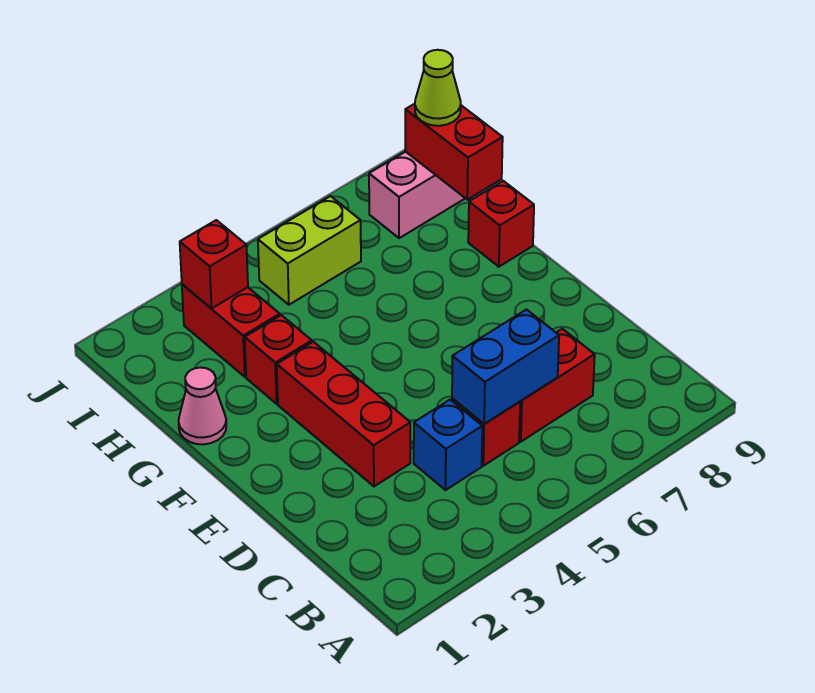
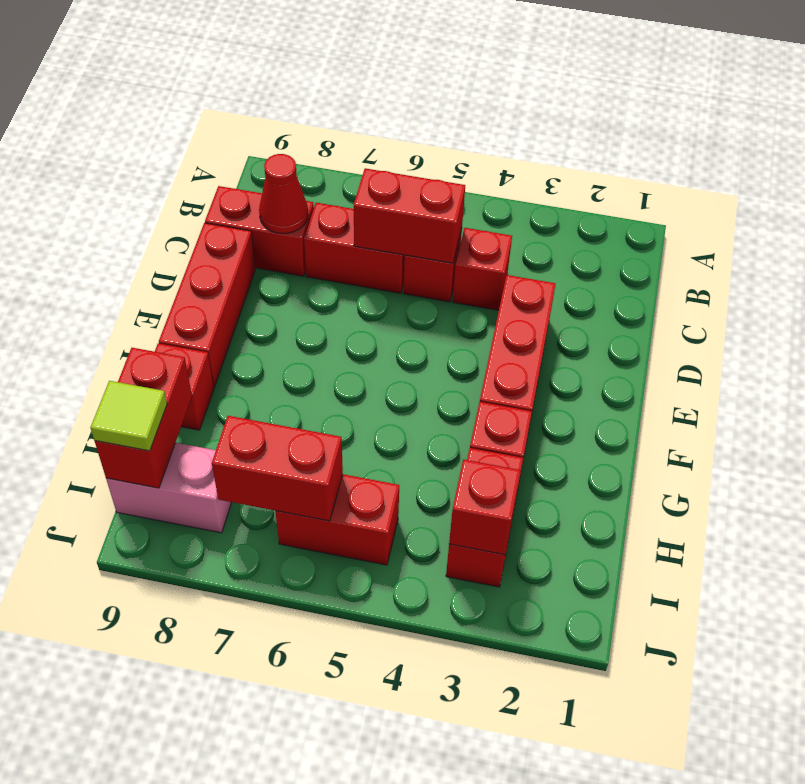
blue 1x1 brick [414,400,482,490] -> red 1x1 brick [453,228,512,310]
blue 1x2 brick [452,310,559,424] -> red 1x2 brick [354,168,465,263]
none -> red 1x2 brick [205,186,314,276]
none -> red 1x1 cone [259,154,308,234]
none -> red 1x3 brick [159,223,255,387]
pink 1x1 cone [179,368,226,444] -> none
lime 1x2 brick [258,196,361,305] -> red 1x2 brick [275,474,399,565]
none -> red 1x2 brick [212,416,343,521]
lime 1x1 cone [415,50,461,126] -> lime 1x1 tile [90,381,167,451]

